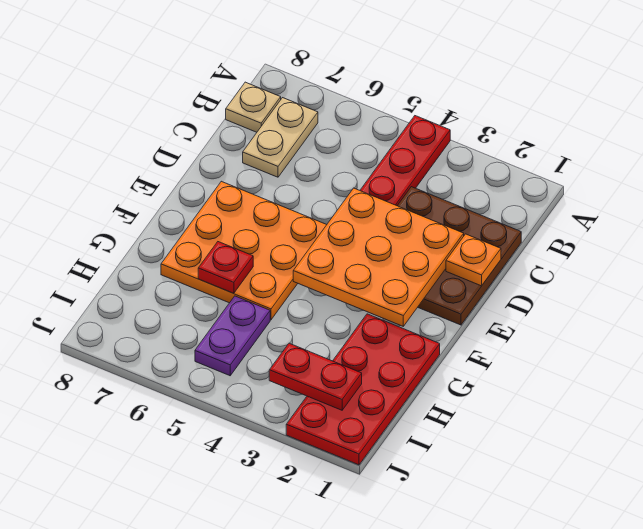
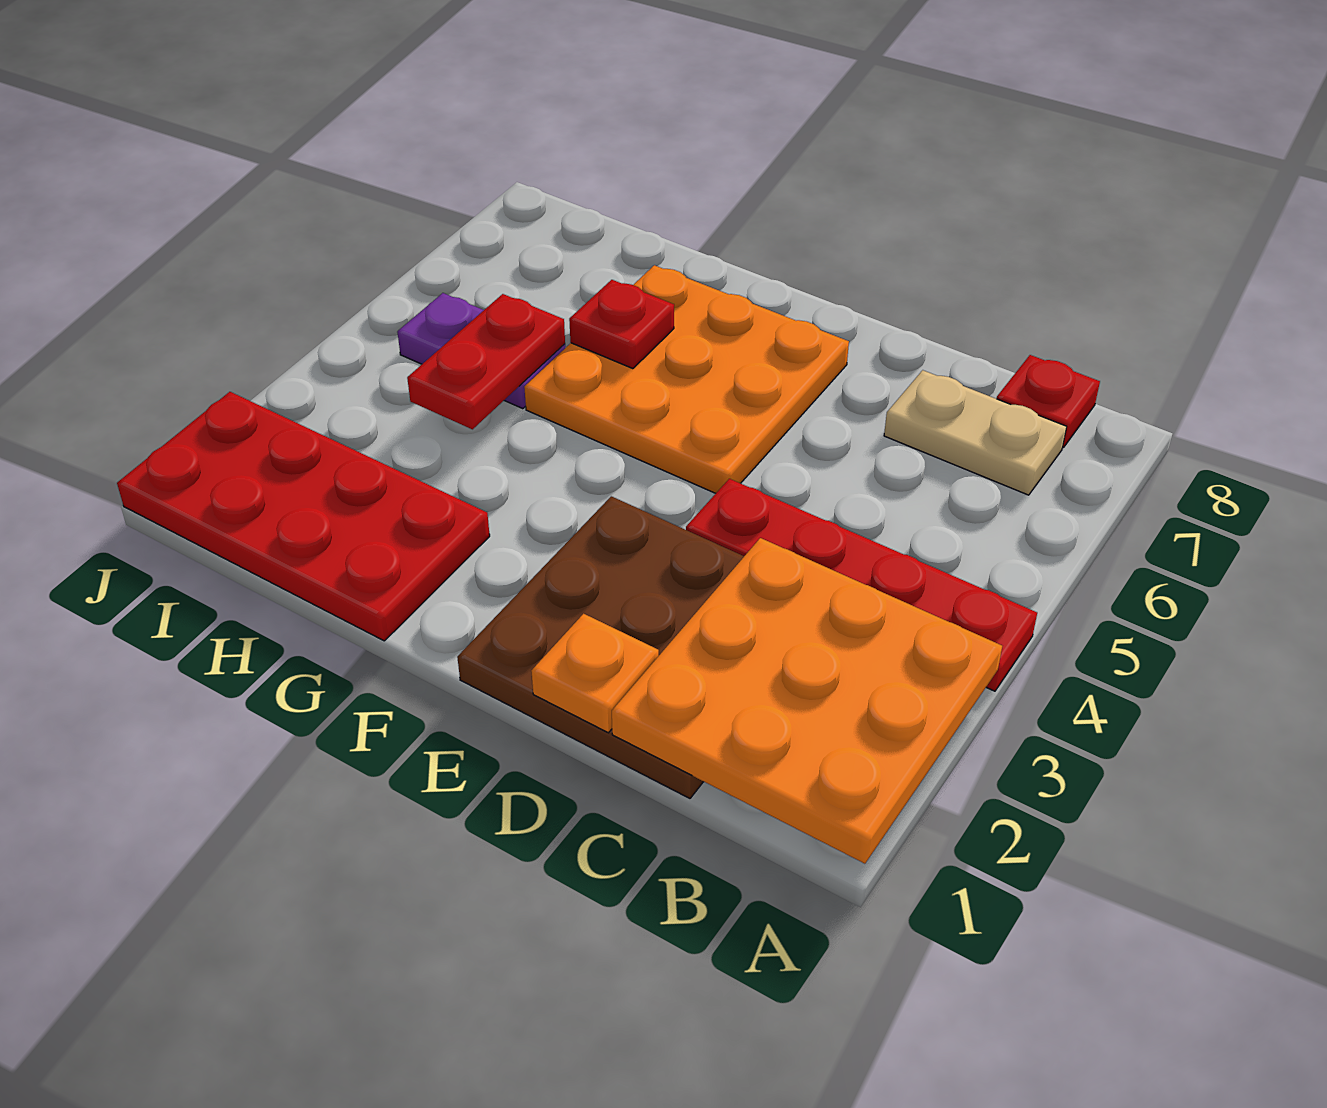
tan 1x1 plate [226,82,281,132] -> red 1x1 plate [997,355,1100,448]
orange 3x3 plate [293,188,464,326] -> orange 3x3 plate moved to [612,538,1002,864]
red 1x2 plate [269,343,362,410] -> red 1x2 plate moved to [407,294,565,429]

